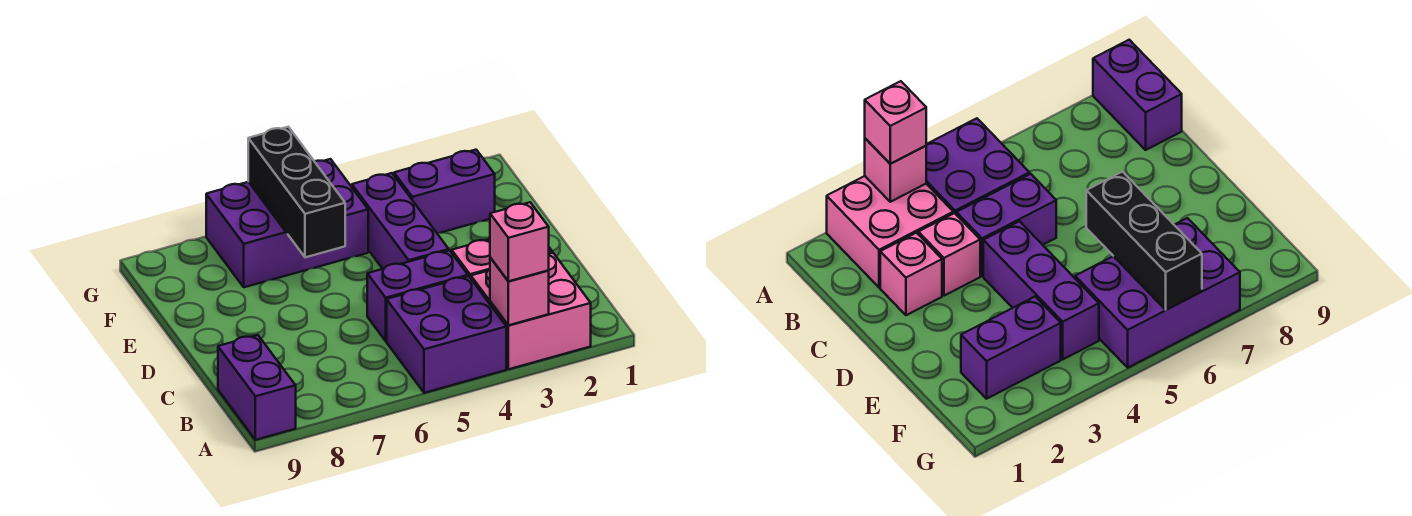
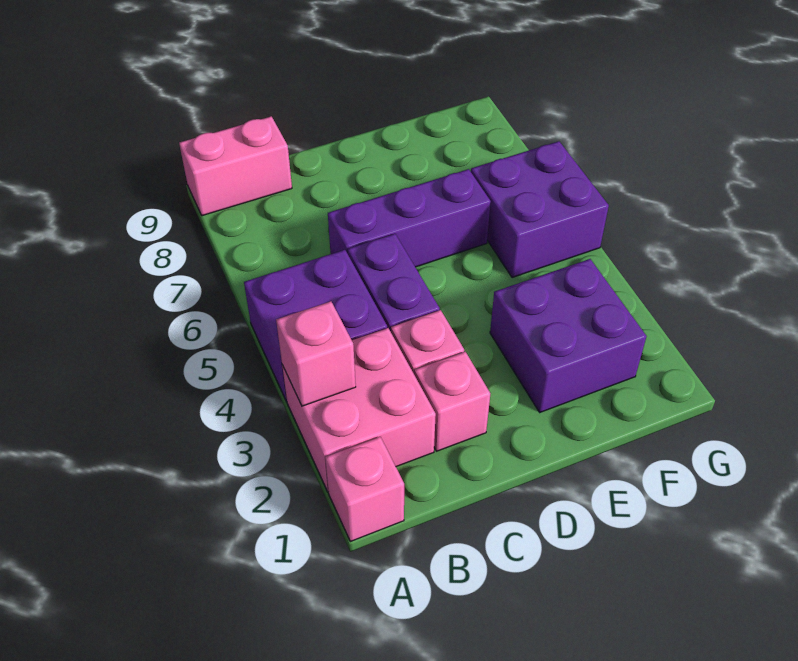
pink 1x1 brick [490,202,549,281] -> pink 1x1 brick moved to [325,437,404,541]
purple 1x2 brick [218,335,296,440] -> pink 1x2 brick [179,116,292,216]
purple 1x3 brick [352,173,449,269] -> purple 1x3 brick moved to [328,169,491,267]
black 1x3 brick [248,127,345,257] -> none
purple 1x2 brick [394,150,495,233] -> purple 2x2 brick [490,259,647,412]
purple 2x3 brick [206,159,368,287] -> purple 2x2 brick [471,141,609,278]

